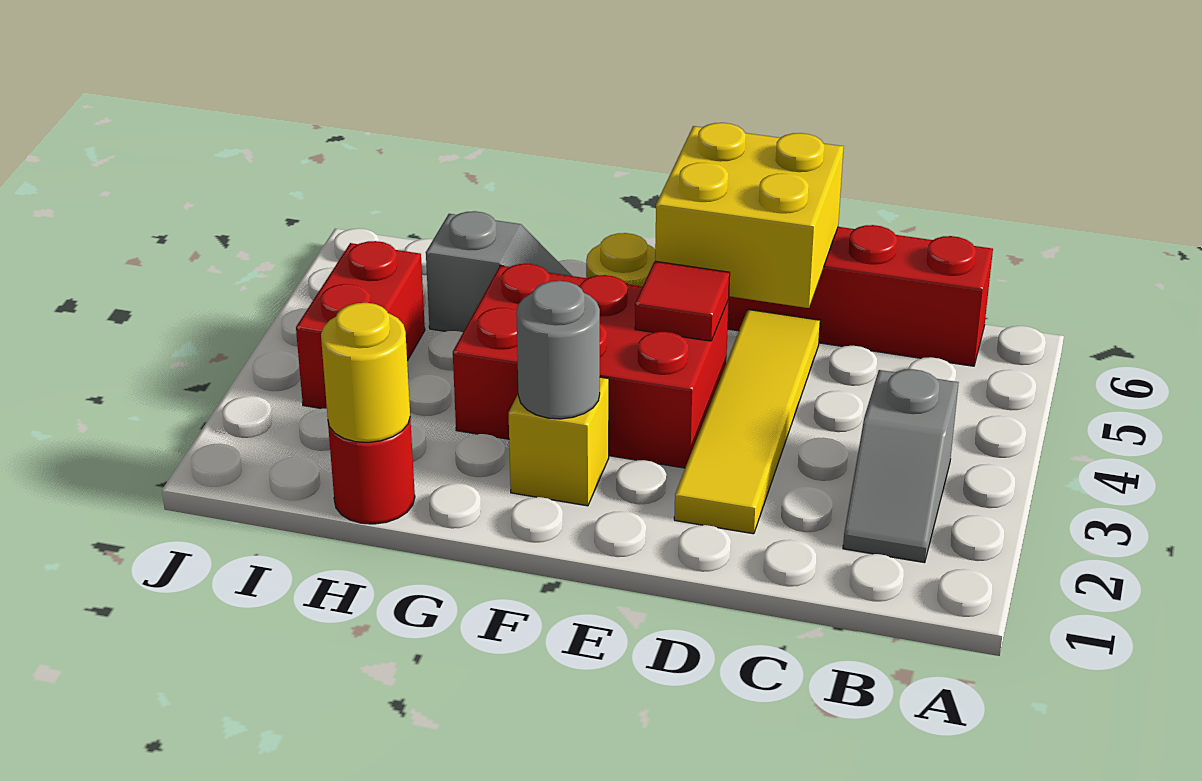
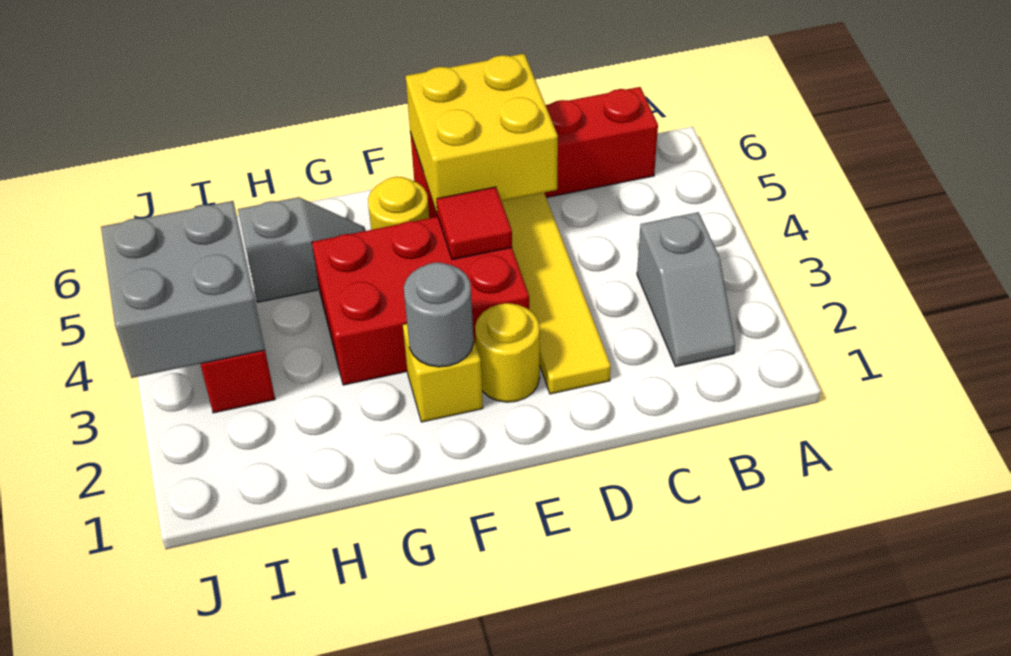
red 1x1 round brick [328,419,415,524] -> none
yellow 1x1 round brick [321,303,410,442] -> yellow 1x1 round brick moved to [475,303,540,402]
none -> grey 2x2 brick [101,201,265,378]

